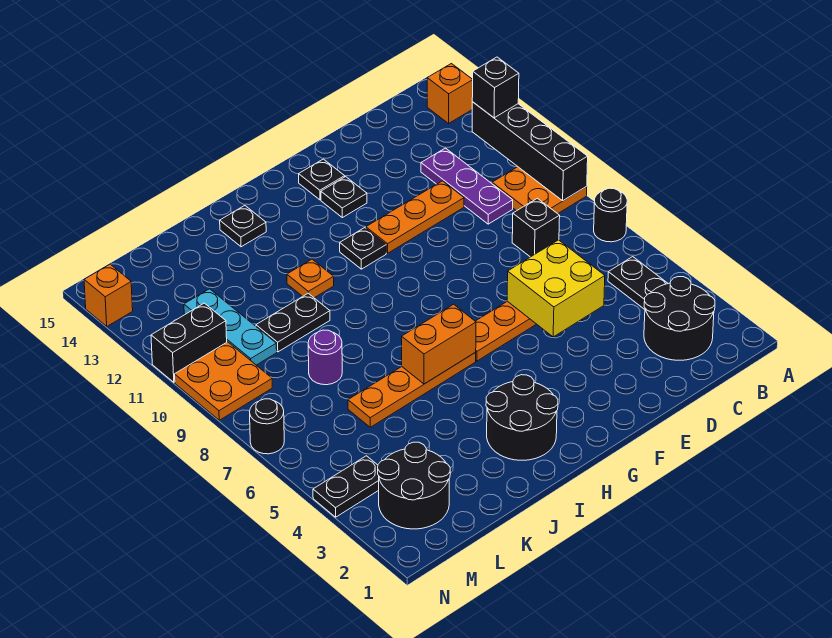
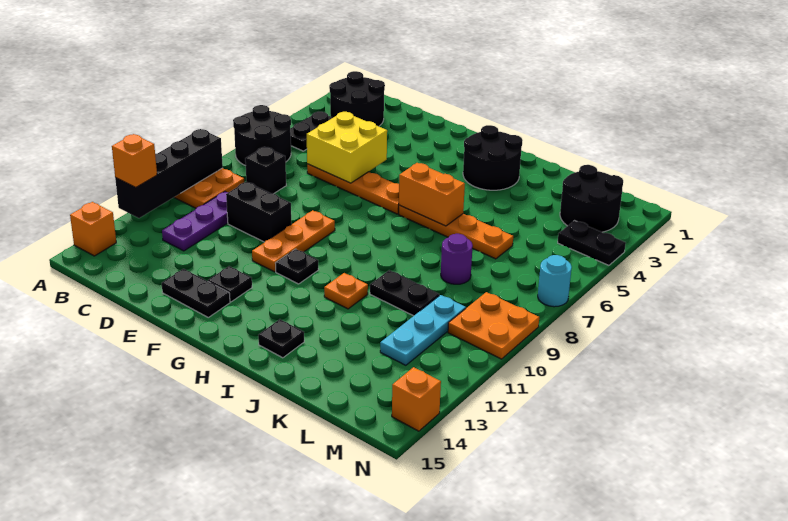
black 1x1 round brick [594,188,627,242] -> black 2x2 round brick [233,105,291,166]
black 1x1 brick [472,57,519,118] -> orange 1x1 brick [112,134,157,187]
orange 1x3 plate [366,181,464,253] -> orange 1x3 plate turned to [252,210,335,272]
black 1x1 plate [299,159,345,200] -> black 1x2 plate [162,269,230,317]
black 1x2 brick [151,303,227,382] -> black 1x2 brick moved to [226,182,291,242]
black 1x1 round brick [250,399,284,454] -> cyan 1x1 round brick [538,255,572,307]

